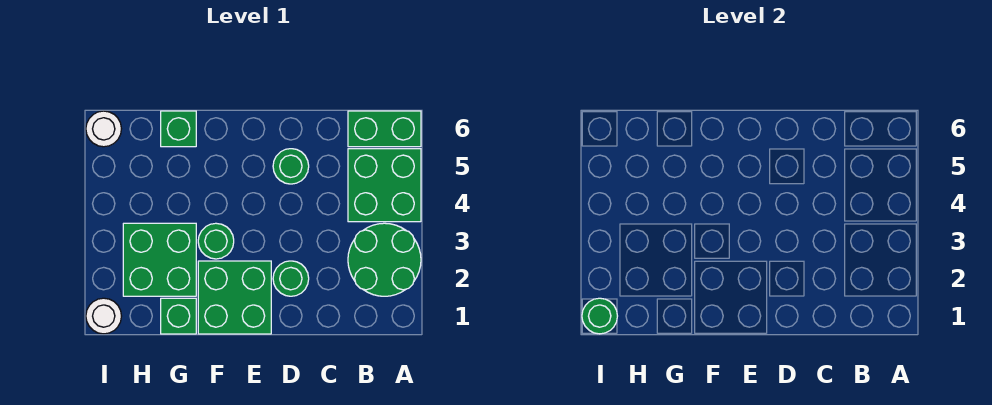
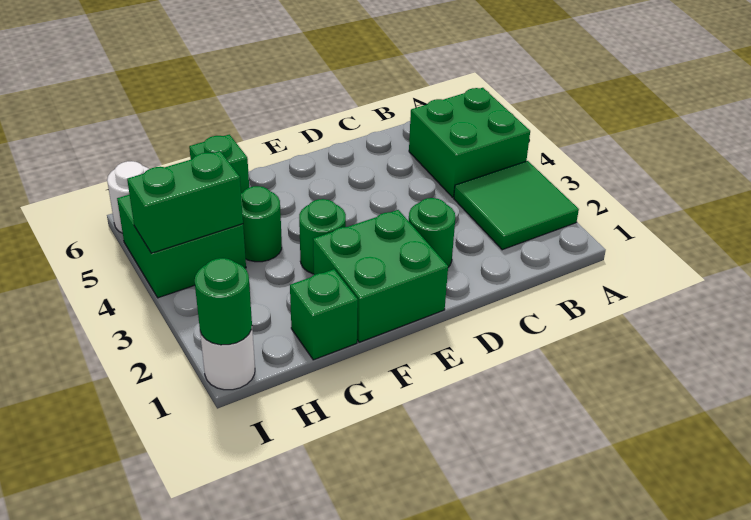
green 2x2 round brick [348,223,421,296] -> green 2x2 tile [454,161,579,250]
green 1x2 brick [348,111,421,147] -> green 1x2 brick moved to [127,151,243,253]
green 1x1 round brick [273,149,309,184] -> green 1x1 round brick moved to [241,186,282,262]
green 2x2 brick [123,223,196,296] -> green 2x2 brick moved to [117,195,246,298]

